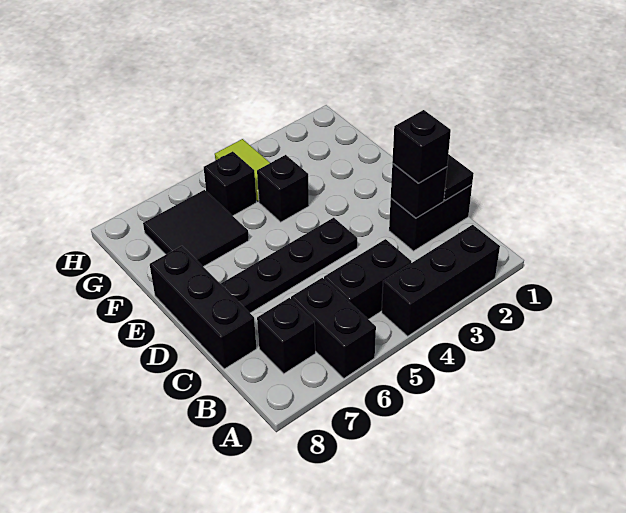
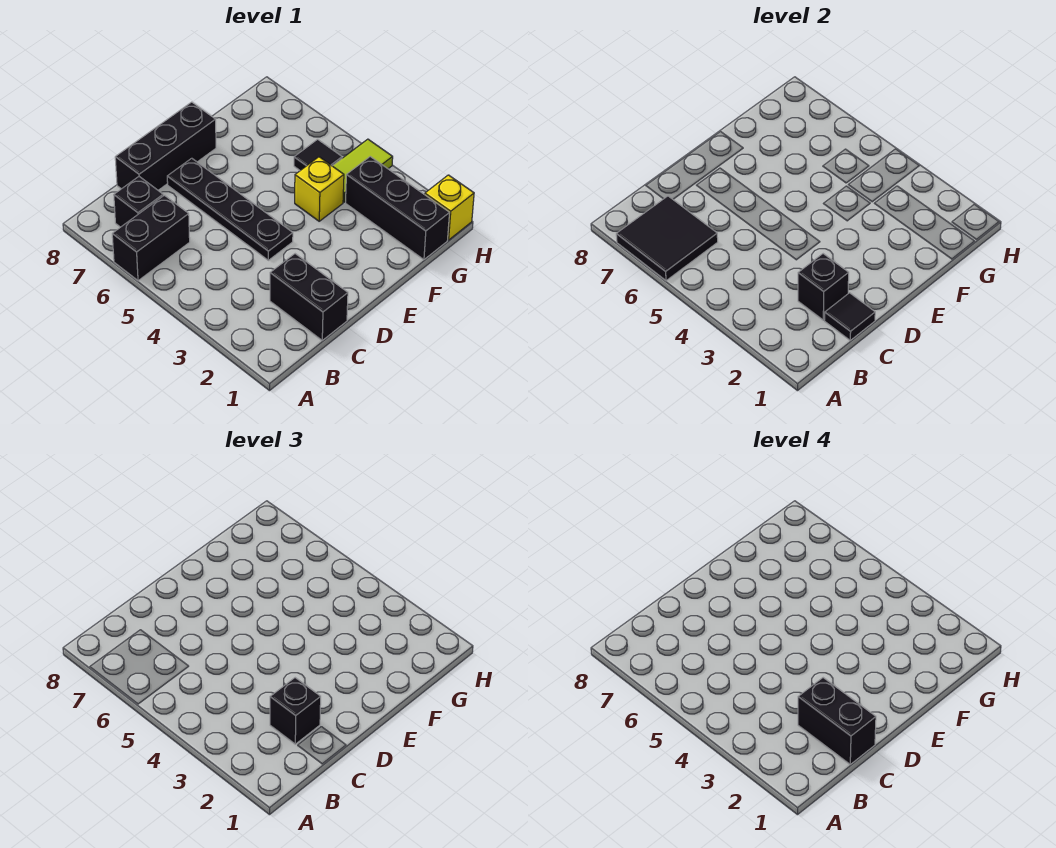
black 1x3 brick [382,225,500,336] -> black 1x3 brick moved to [346,157,449,260]
black 1x2 brick [324,239,411,319] -> black 1x2 brick moved to [798,678,876,764]
black 1x1 brick [257,155,309,222] -> yellow 1x1 brick [295,157,344,221]
black 2x2 tile [143,190,249,267] -> black 2x2 tile moved to [616,196,718,281]
black 1x1 brick [204,151,256,216] -> black 1x1 tile [294,139,342,170]
none -> yellow 1x1 brick [425,175,474,240]

